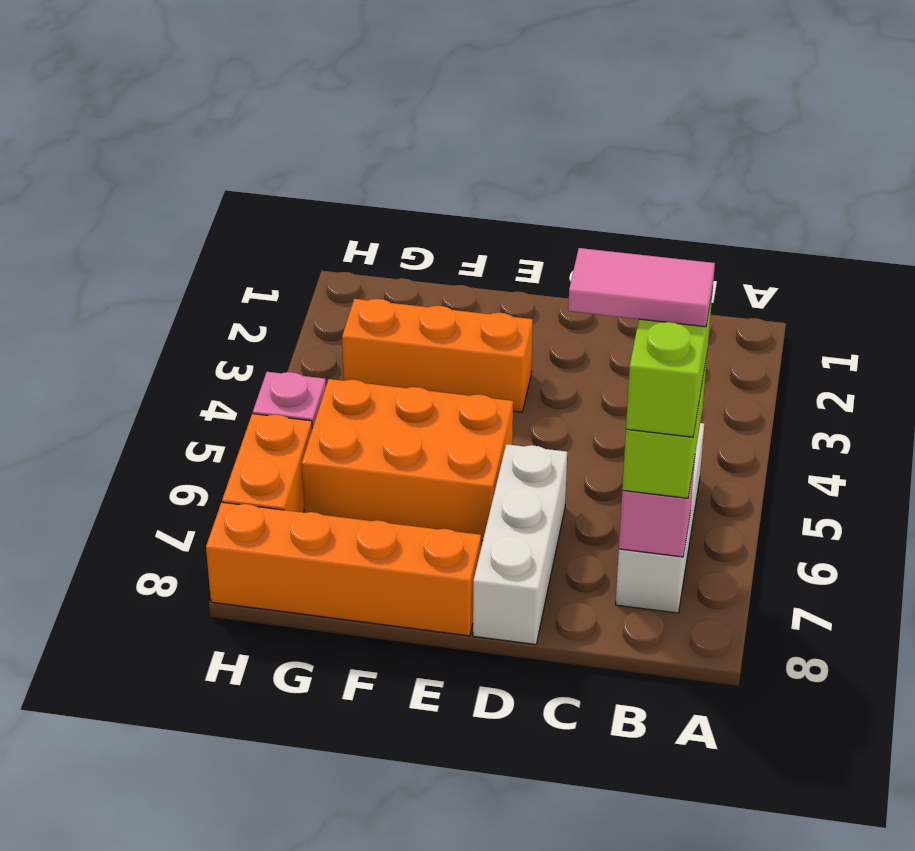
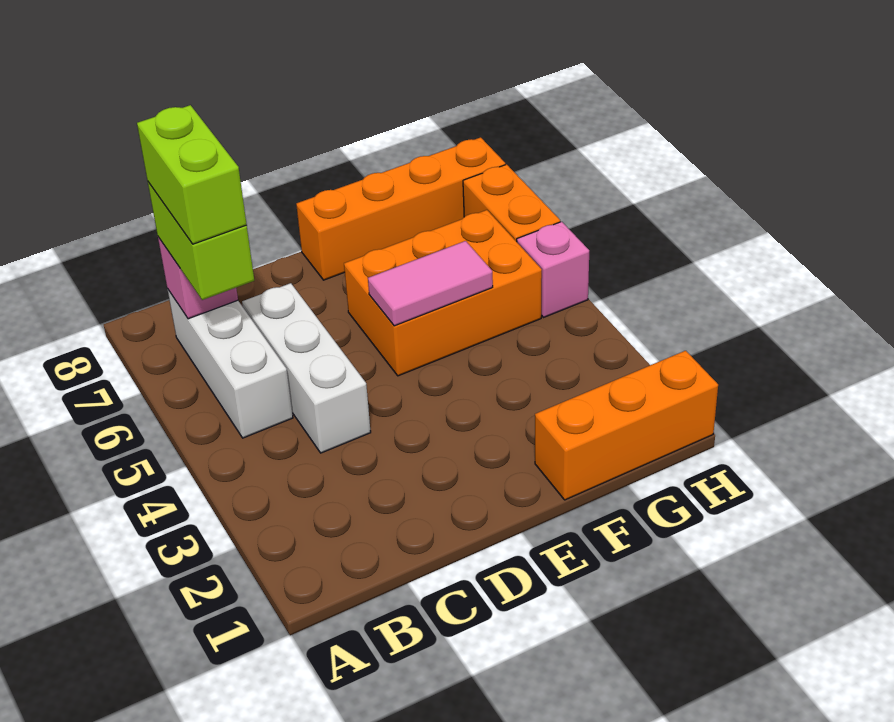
pink 1x2 tile [568,248,715,327] -> pink 1x2 tile moved to [368,241,493,326]
white 1x3 brick [473,444,567,645] -> white 1x3 brick moved to [242,283,371,453]
orange 1x3 brick [342,299,533,412] -> orange 1x3 brick moved to [535,351,718,500]

